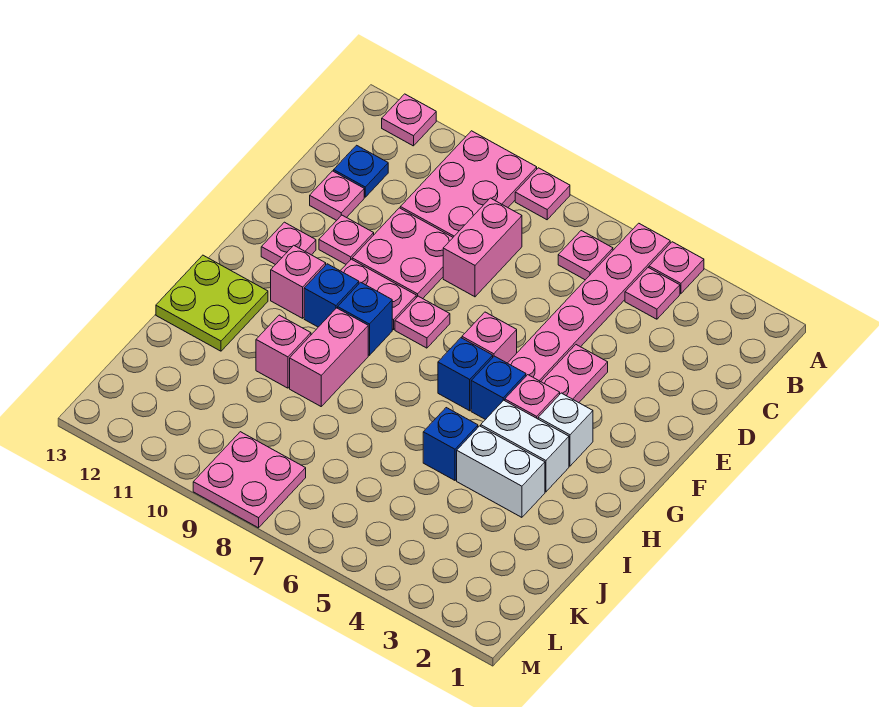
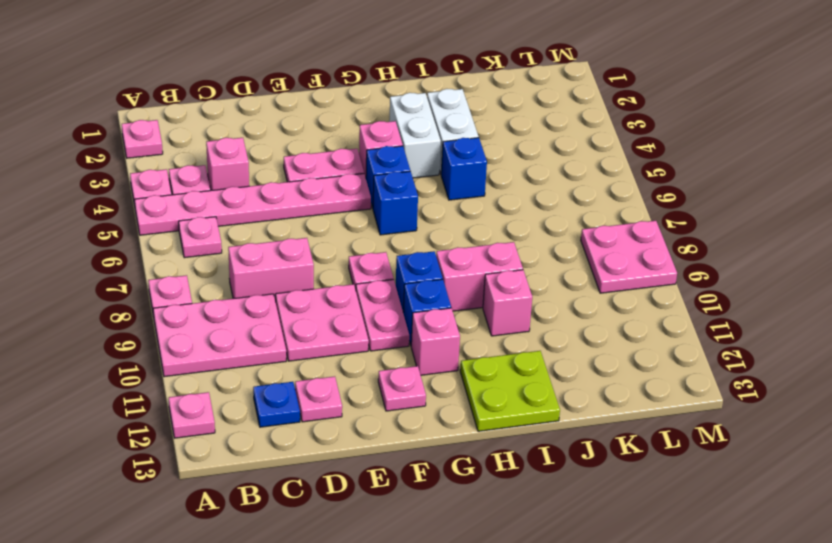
pink 1x1 plate [319,215,374,264] -> pink 1x1 plate moved to [122,120,163,158]
pink 1x1 brick [462,312,517,363] -> pink 1x1 brick moved to [206,138,249,191]
white 1x1 brick [538,393,593,466] -> none

